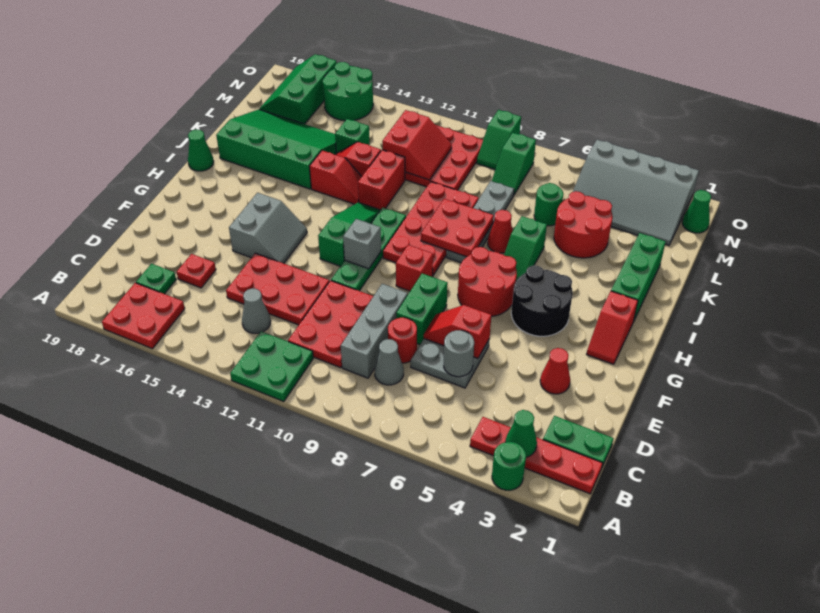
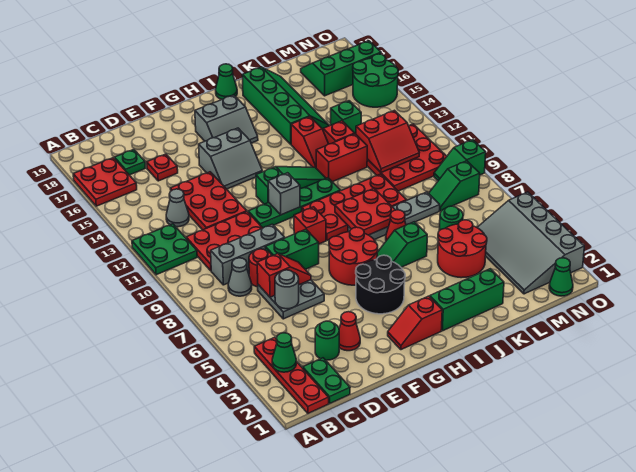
green 1x1 round brick [492,442,526,490] -> green 1x1 round brick moved to [315,321,339,360]
red 1x2 slope [424,305,491,358] -> red 1x2 slope turned to [257,254,311,297]
none -> grey 2x2 slope [195,95,258,143]
green 3x4 slope [216,109,336,189] -> green 2x4 slope [242,67,329,144]

